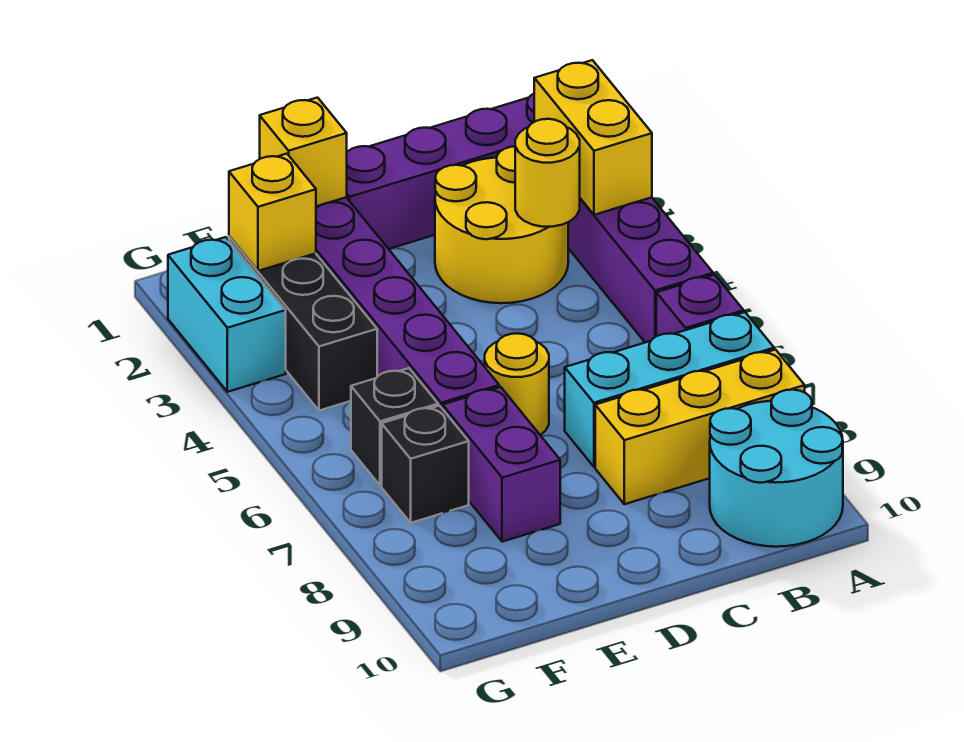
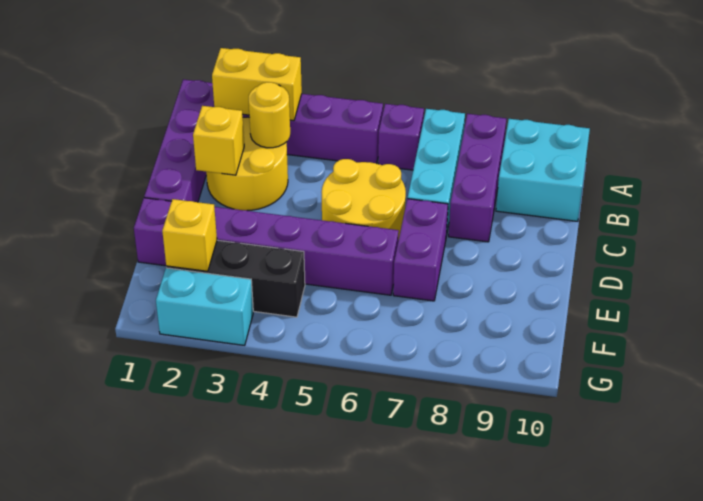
yellow 1x3 brick [595,350,805,504] -> purple 1x3 brick [449,114,506,242]
cyan 2x2 round brick [710,390,843,547] -> cyan 2x2 brick [496,119,590,221]
yellow 1x1 round brick [485,333,549,435] -> yellow 2x2 round brick [322,159,406,240]
yellow 1x1 brick [260,98,347,206] -> yellow 1x1 brick moved to [193,106,244,175]
purple 1x2 brick [443,387,560,542] -> purple 1x2 brick turned to [393,199,448,301]
black 1x1 brick [351,368,438,485] -> none
black 1x1 brick [382,406,469,523] -> none

